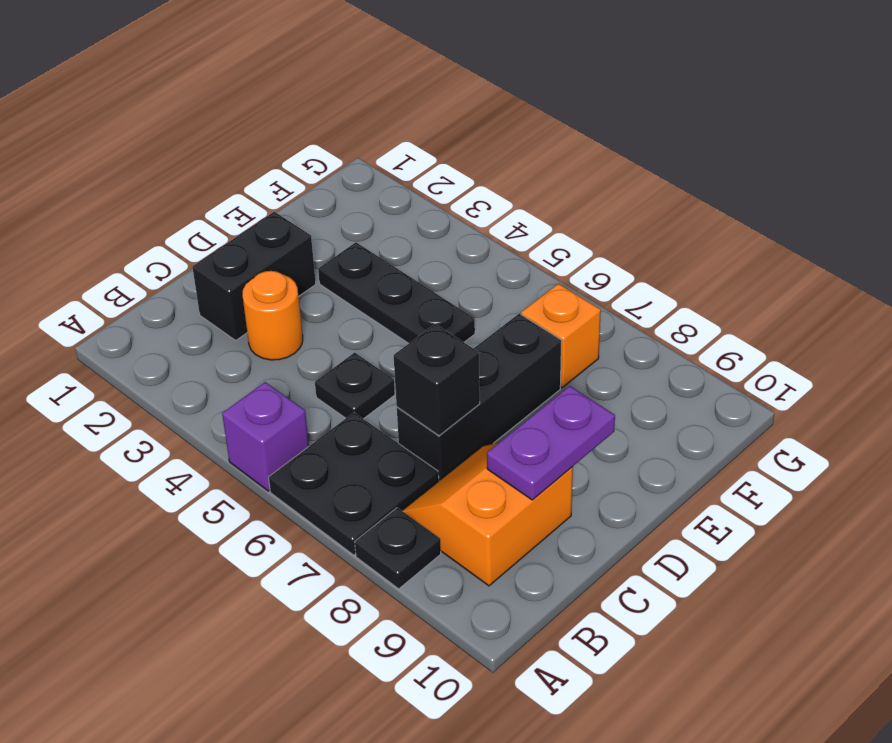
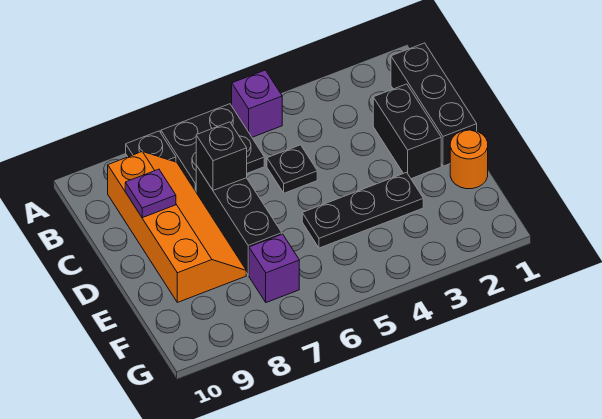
none -> black 1x3 brick [391,43,477,166]
orange 2x2 slope [402,442,573,586] -> orange 2x4 slope [108,152,246,302]
orange 1x1 round brick [243,271,303,360] -> orange 1x1 round brick moved to [450,130,488,189]
purple 1x2 plate [487,386,615,500] -> purple 1x1 plate [125,169,176,218]
orange 1x1 brick [521,284,601,388] -> purple 1x1 brick [249,234,299,303]

